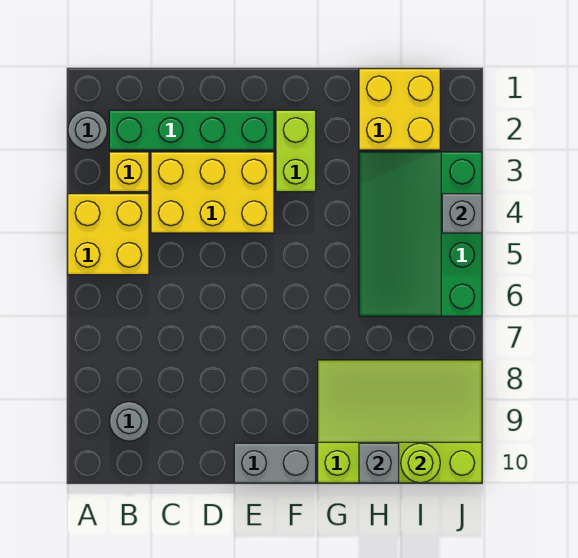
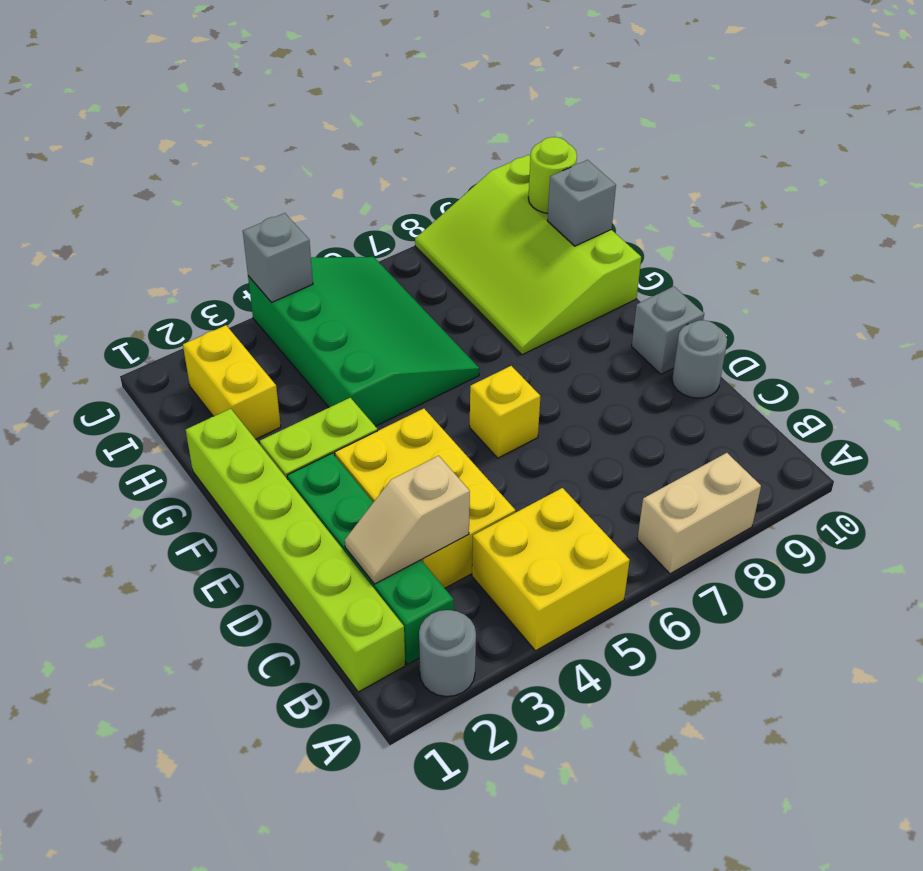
none -> tan 1x2 brick [637,453,761,574]
none -> lime 1x6 brick [186,409,405,692]
yellow 1x1 brick [109,152,149,192] -> yellow 1x1 brick moved to [470,366,540,458]
grey 1x1 round brick [109,402,149,441] -> grey 1x1 round brick moved to [672,320,727,398]
none -> tan 1x2 slope [345,456,470,584]
grey 1x2 brick [234,443,316,483] -> grey 1x1 brick [632,286,704,374]
yellow 2x2 brick [359,69,440,150] -> yellow 1x2 brick [183,325,281,439]
green 3x4 slope [359,152,482,316] -> green 3x4 slope turned to [248,257,479,426]

